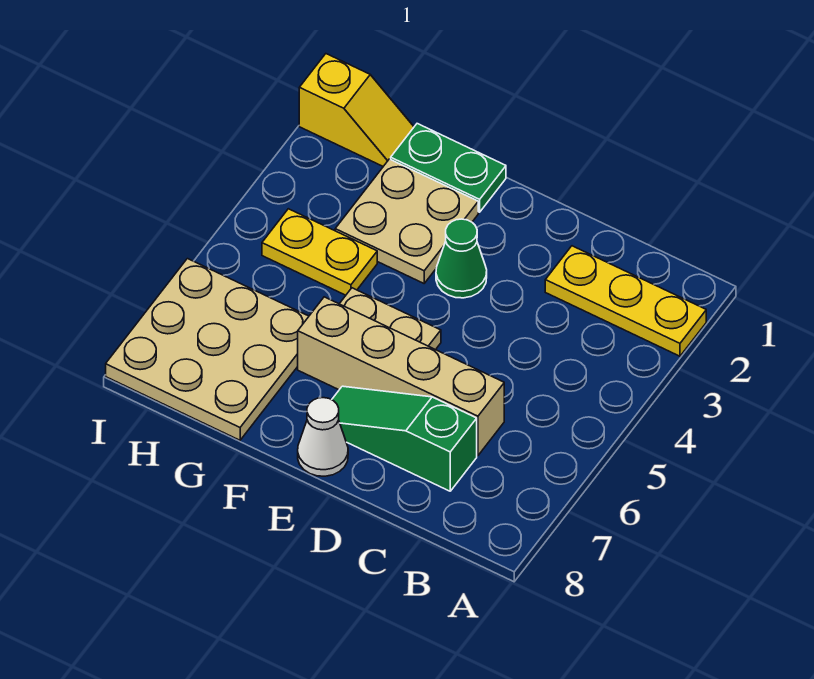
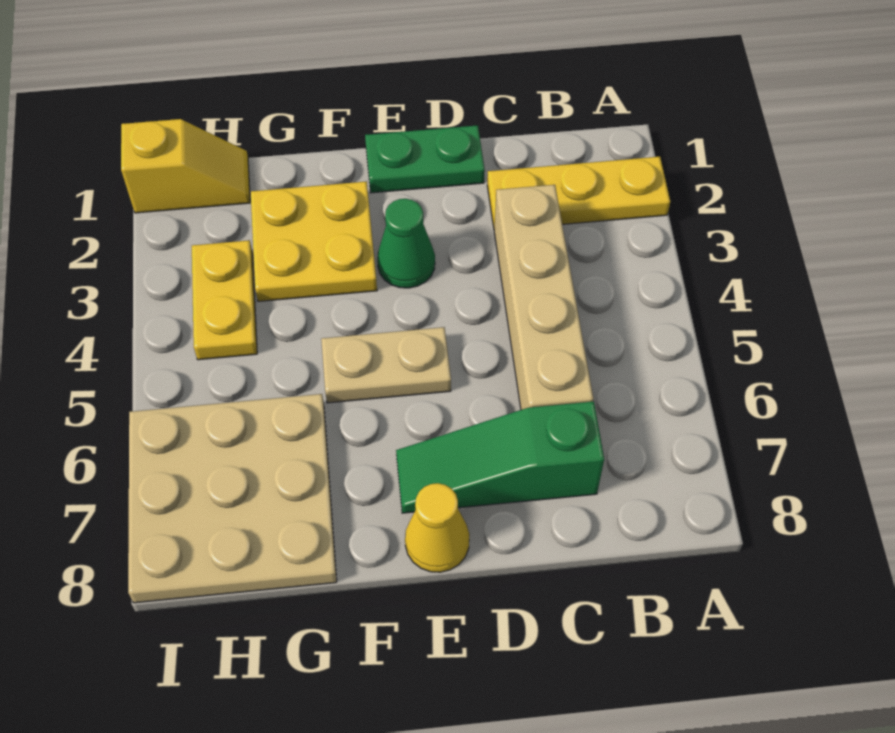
tan 1x4 brick [298,297,504,456] -> tan 1x4 brick turned to [494,185,593,410]
white 1x1 cone [298,398,348,476] -> yellow 1x1 cone [405,483,469,572]
green 1x2 plate [391,124,506,212] -> green 1x2 plate moved to [365,125,485,193]
tan 2x2 plate [335,159,478,283] -> yellow 2x2 plate [251,181,377,301]
yellow 1x2 plate [262,209,377,295] -> yellow 1x2 plate turned to [192,240,257,360]

